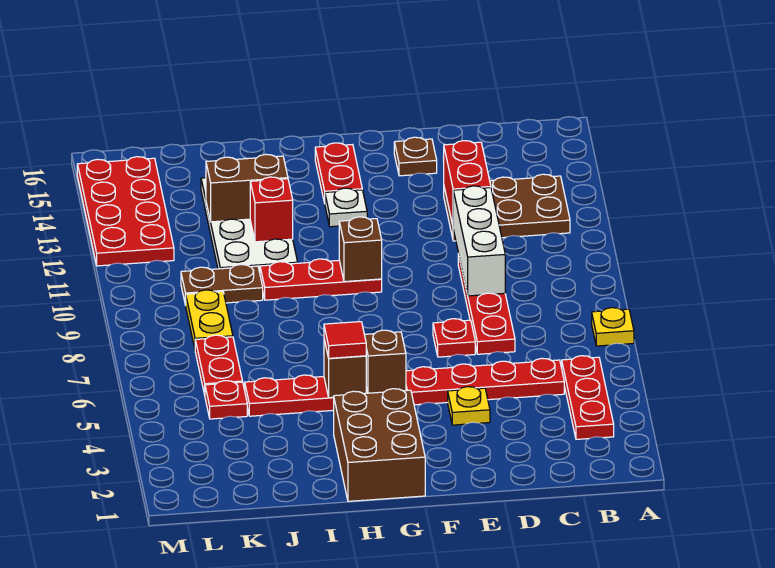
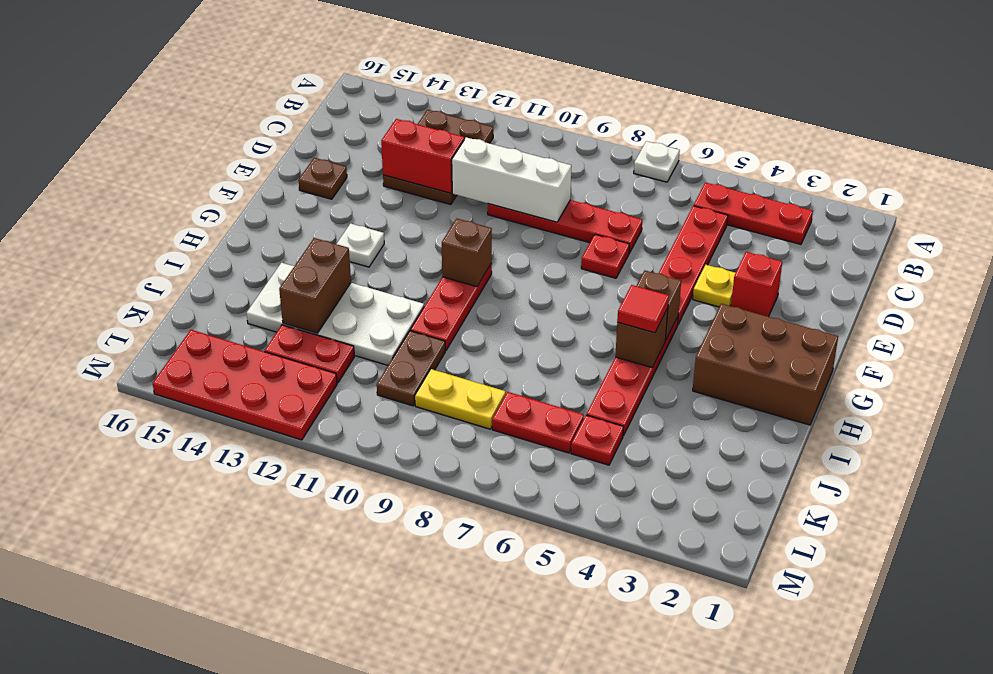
yellow 1x1 plate [592,308,634,346] -> white 1x1 plate [634,141,680,182]
red 1x2 plate [315,143,362,203] -> red 1x2 plate moved to [265,325,354,383]
red 1x1 brick [250,177,293,242] -> red 1x1 brick moved to [731,252,782,317]

